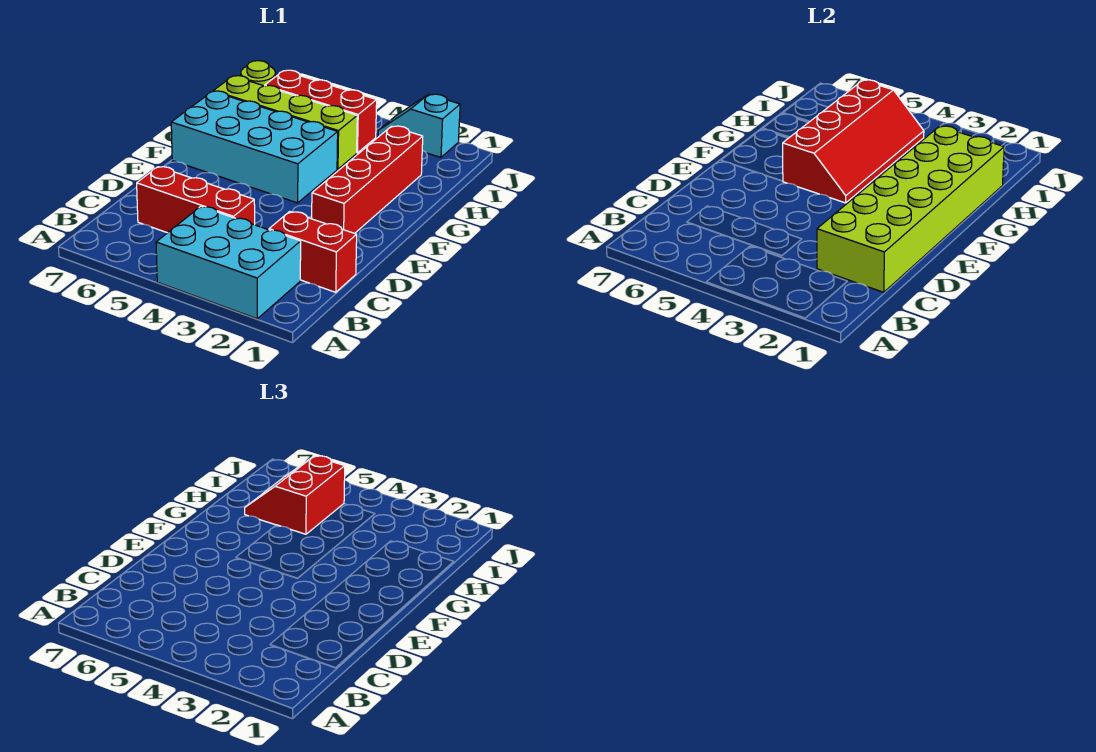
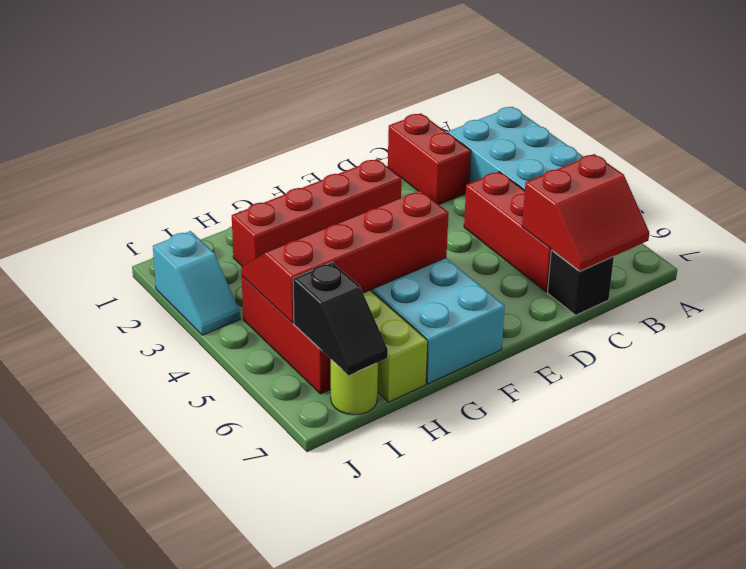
lime 2x6 brick [817,126,1004,292] -> none
none -> black 1x1 brick [547,250,614,315]
red 2x2 slope [245,456,345,534] -> red 2x2 slope moved to [522,154,649,271]
none -> black 1x2 slope [293,262,388,375]

